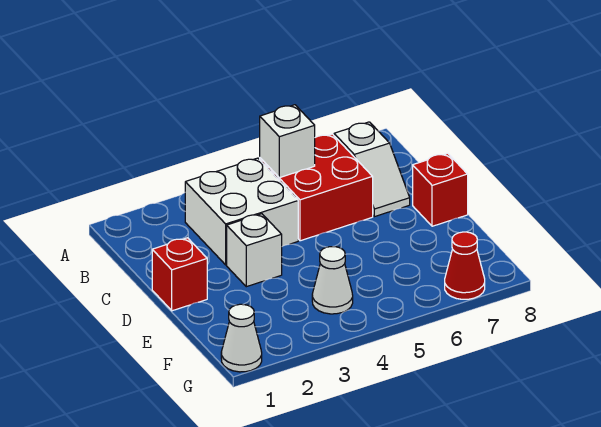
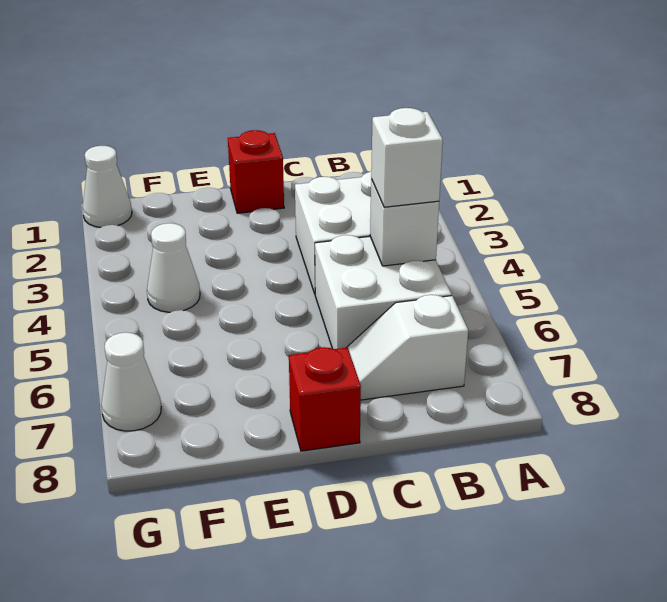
red 2x2 brick [260,134,373,241] -> white 2x2 brick [315,235,452,349]
white 1x1 brick [227,214,282,287] -> white 1x1 brick moved to [371,108,443,207]
red 1x1 cone [445,232,485,299] -> white 1x1 cone [101,332,161,431]

